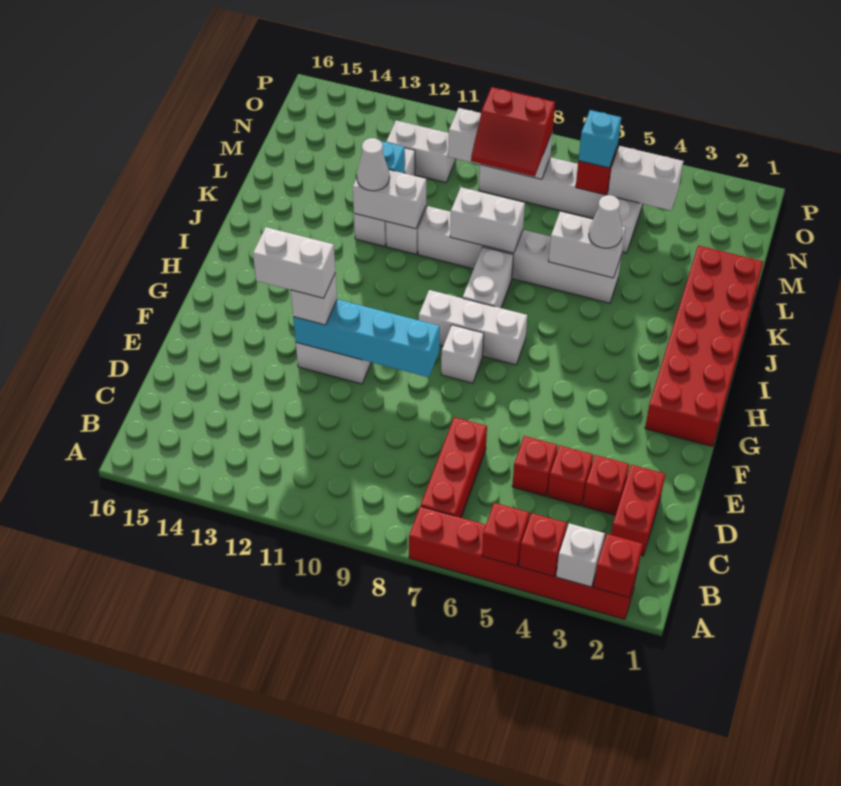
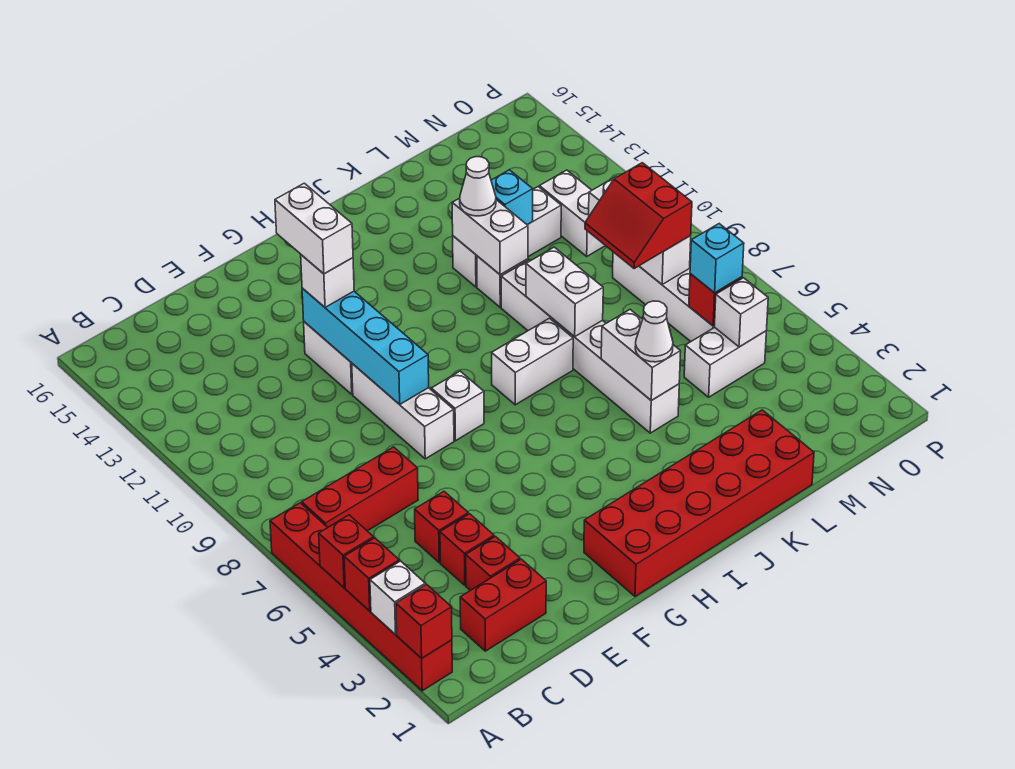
white 1x3 brick [419,290,527,365] -> white 1x3 brick moved to [352,364,454,459]
white 1x2 brick [608,146,683,210] -> white 1x1 brick [714,278,768,347]

